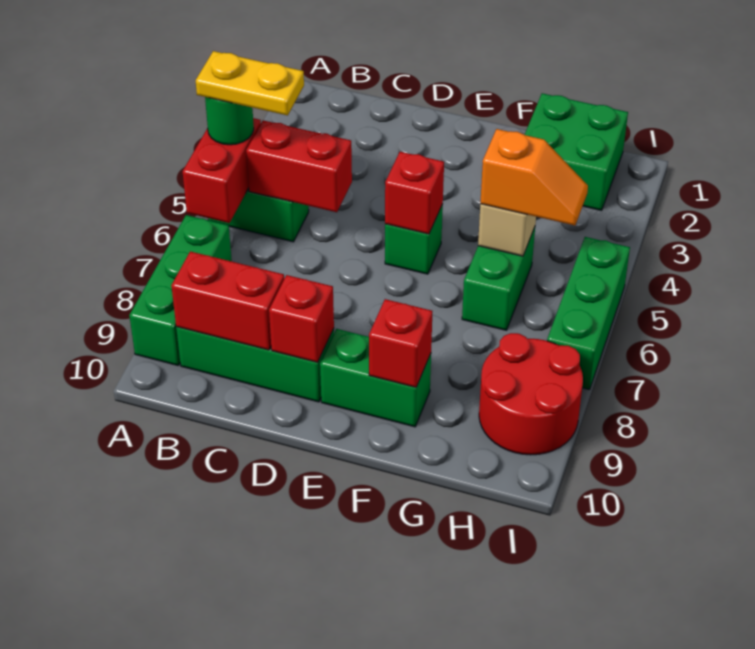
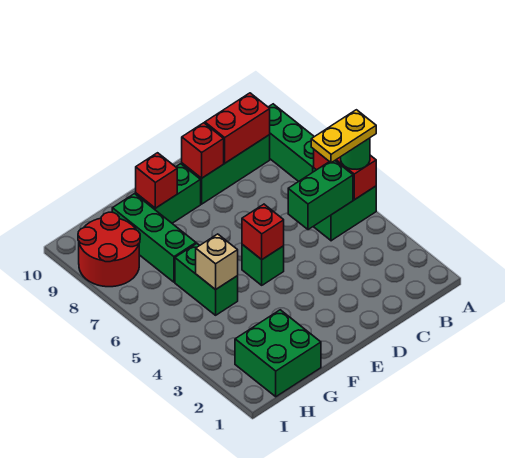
red 1x2 brick [246,120,352,212] -> green 1x2 brick [288,161,353,230]
orange 1x2 slope [480,129,588,226] -> none
green 1x3 brick [547,237,630,390] -> green 1x3 brick moved to [112,194,196,282]

